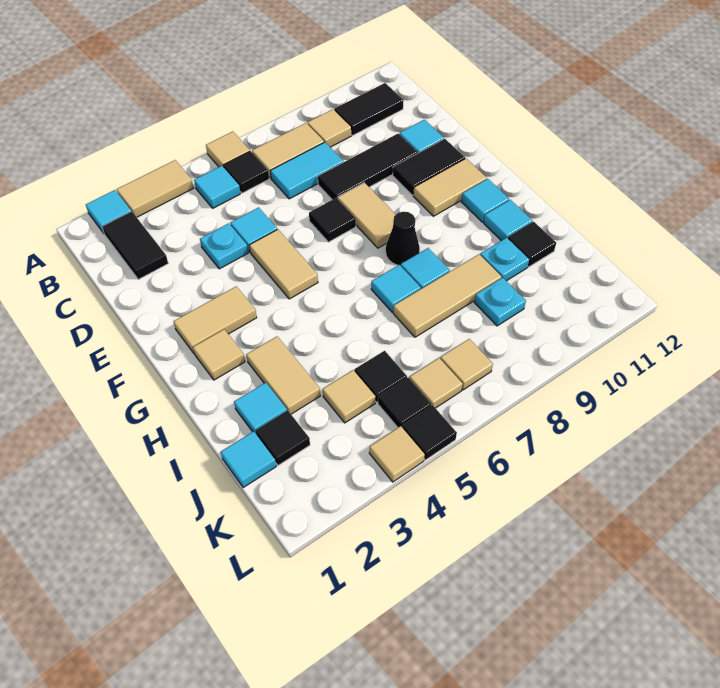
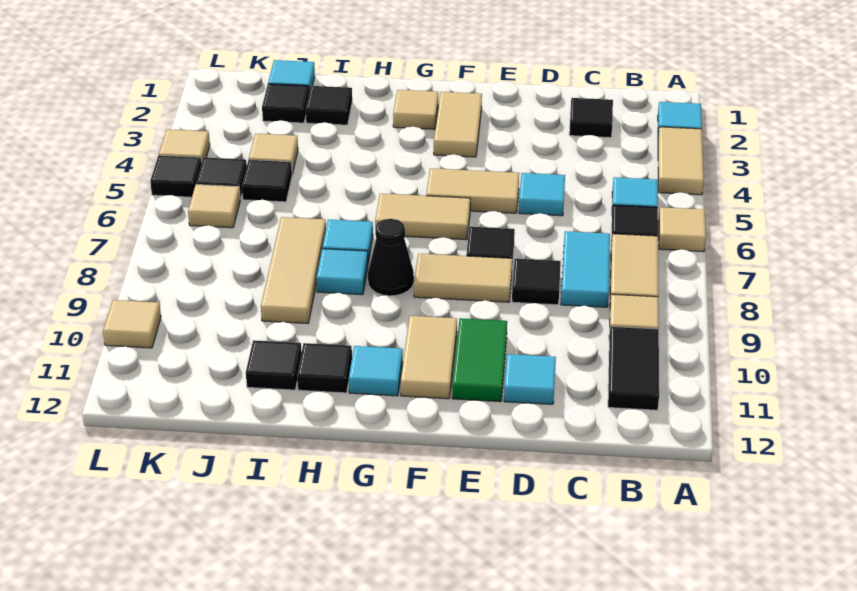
black 1x2 tile [102,211,168,279] -> black 1x1 tile [569,98,613,138]
cyan 1x1 plate [200,223,248,269] -> none
black 1x3 tile [318,133,418,200] -> black 1x1 tile [512,259,561,305]
black 1x2 tile [393,139,465,195] -> green 1x2 tile [452,318,507,402]
tan 1x2 tile [246,337,320,414] -> tan 1x2 tile moved to [375,194,470,240]
cyan 1x1 tile [484,200,532,241] -> black 1x1 tile [297,343,352,393]
cyan 1x1 tile [234,382,287,433] -> black 1x1 tile [306,86,352,125]
cyan 1x1 plate [480,238,529,281] -> none
cyan 1x1 plate [474,278,526,326] -> none
tan 1x1 tile [440,339,493,390] -> tan 1x1 tile moved to [103,300,161,348]

